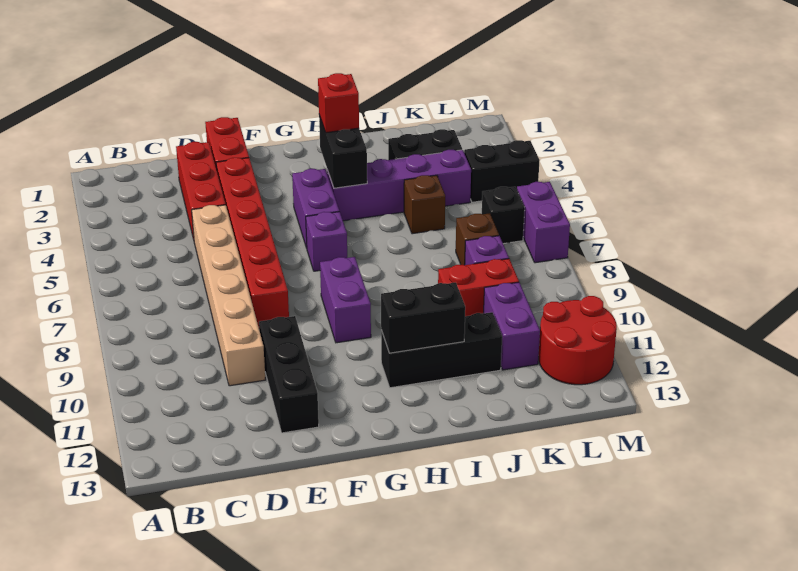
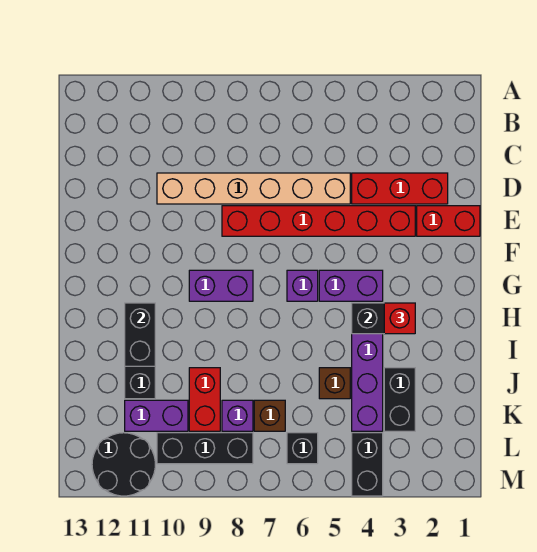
black 1x3 brick [259,316,319,433] -> black 1x3 brick moved to [157,433,253,464]
red 2x2 round brick [538,296,617,385] -> black 2x2 round brick [92,433,155,496]
purple 1x2 brick [517,182,570,263] -> none

